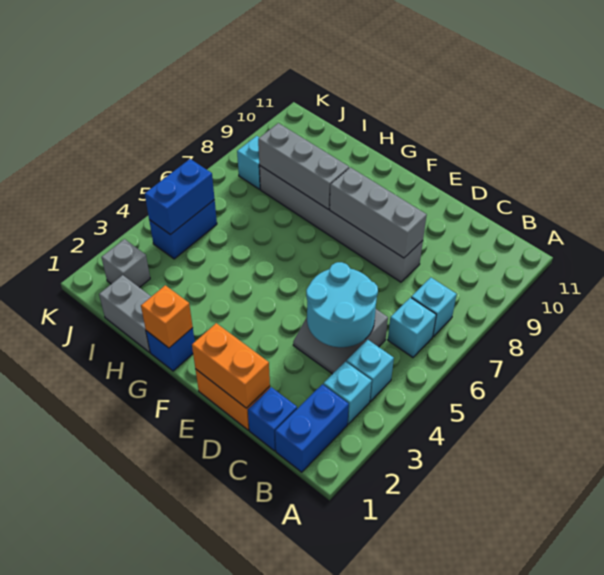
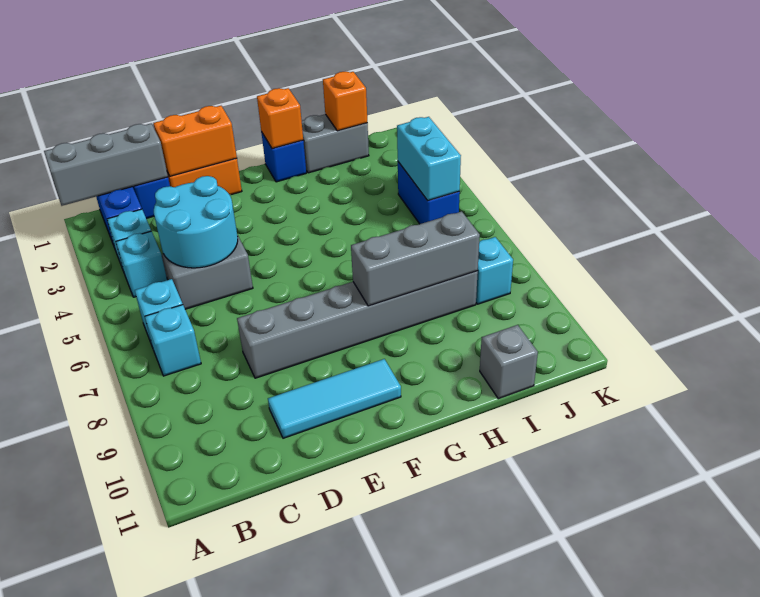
grey 1x3 brick [330,167,427,258] -> grey 1x3 brick moved to [44,123,168,206]
none -> cyan 1x3 tile [268,359,401,438]
none -> orange 1x1 brick [323,72,367,131]
grey 1x1 brick [101,239,150,288] -> grey 1x1 brick moved to [480,325,538,399]
blue 1x2 brick [145,159,214,235] -> cyan 1x2 brick [397,117,461,201]

